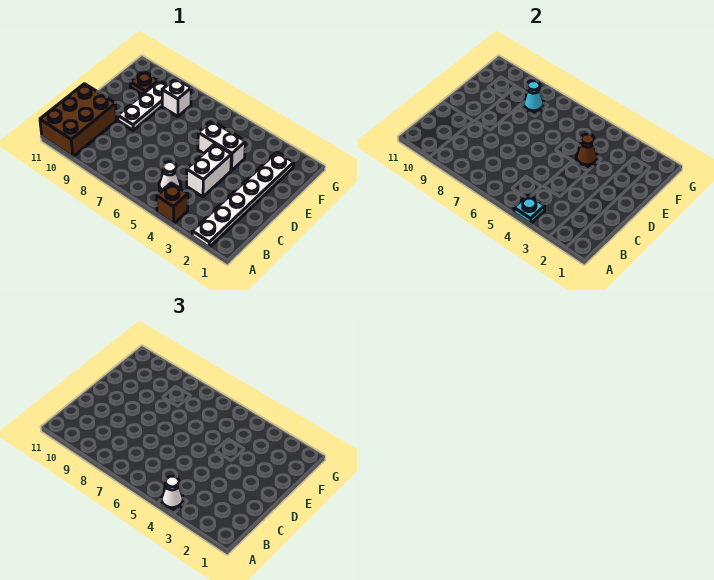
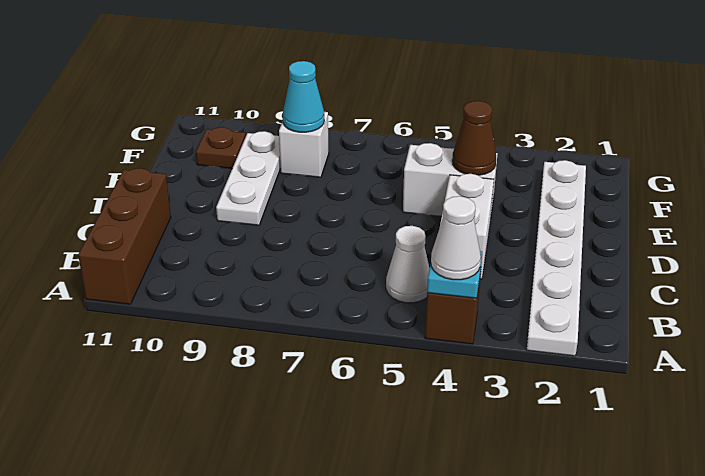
brown 2x3 brick [40,84,116,157] -> brown 1x3 brick [78,168,171,304]

